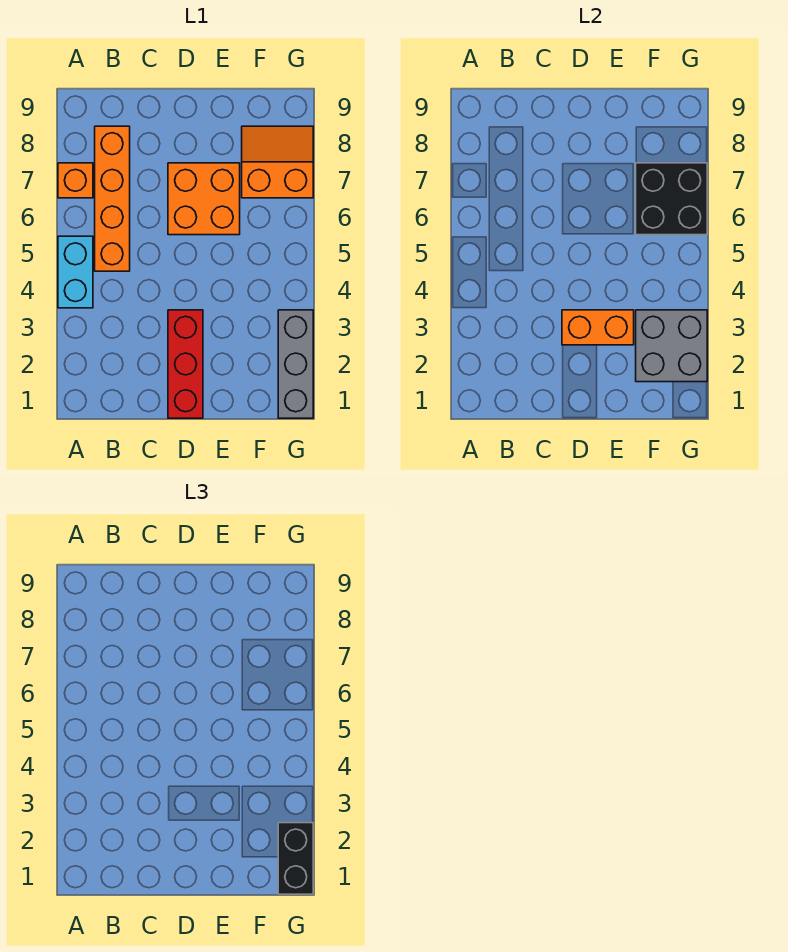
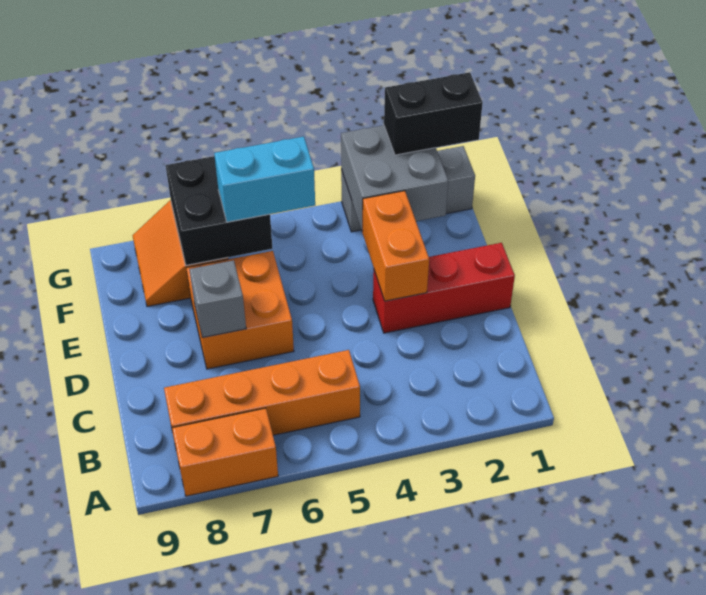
cyan 1x2 brick [58,236,93,308] -> cyan 1x2 brick moved to [214,137,315,222]
orange 1x1 brick [58,163,93,198] -> orange 1x2 brick [172,408,278,496]
none -> grey 1x1 brick [189,260,246,338]

